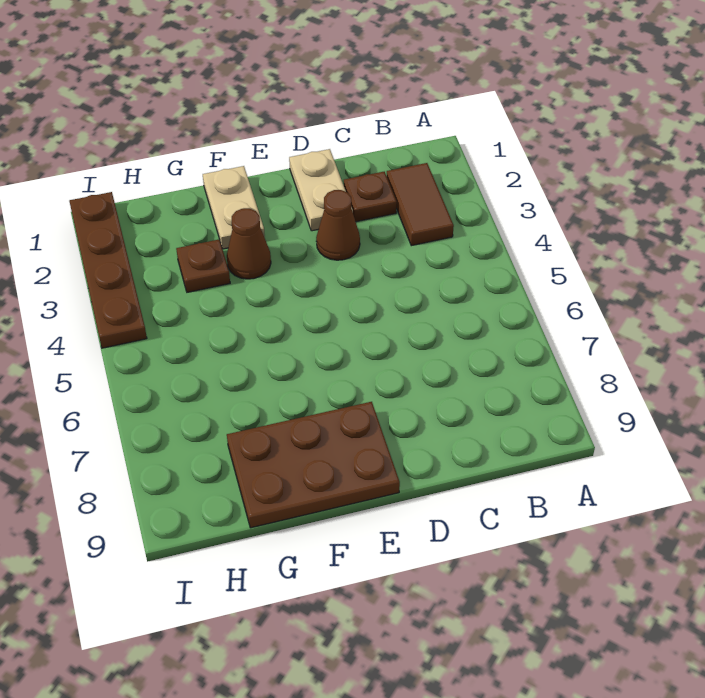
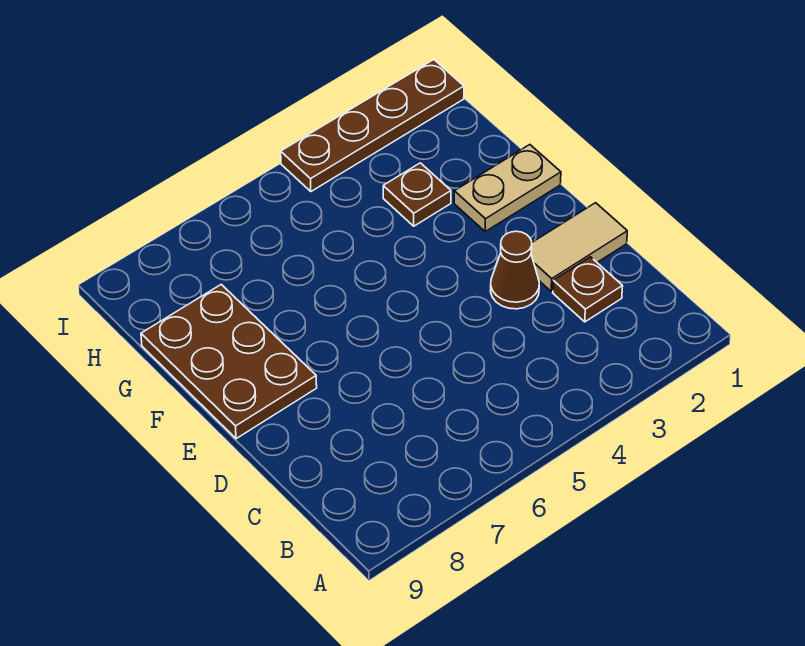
brown 1x2 tile [387,163,454,246] -> none
tan 1x2 plate [289,149,353,231] -> tan 1x2 tile [531,203,627,291]
brown 1x1 cone [227,208,271,279] -> none

